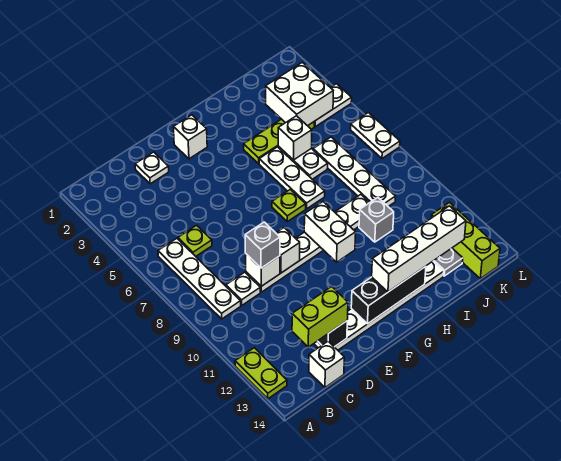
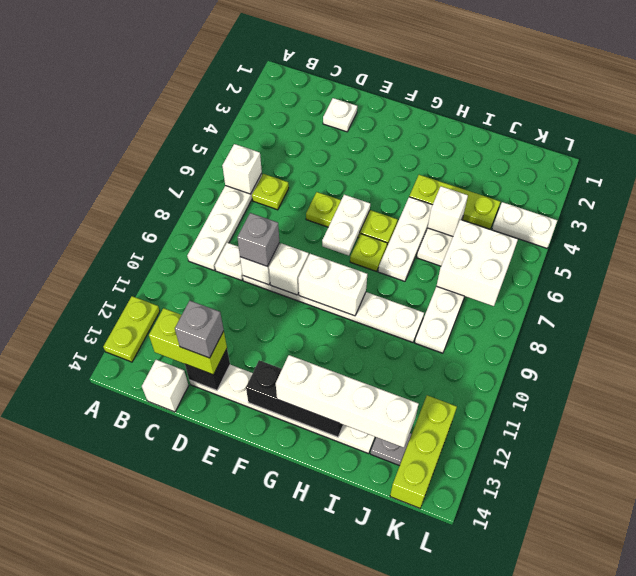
none -> lime 1x3 plate [306,192,398,246]
white 1x1 brick [173,115,207,159] -> white 1x1 brick moved to [222,144,262,194]
white 1x2 brick [304,202,356,262] -> white 1x2 brick turned to [298,254,367,316]
grey 1x1 brick [359,197,394,242] -> grey 1x1 brick moved to [175,300,224,358]
white 2x2 brick [266,62,333,126] -> white 2x2 brick moved to [437,220,518,306]
white 1x2 plate [351,113,400,158] -> white 1x2 plate moved to [322,195,370,256]

